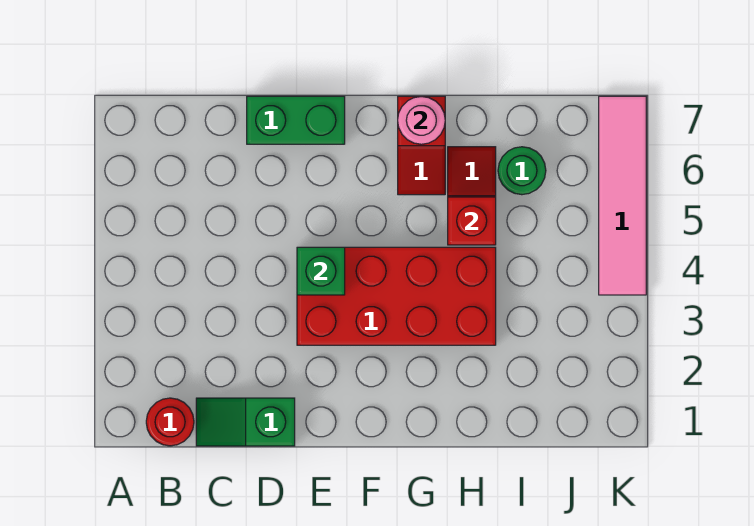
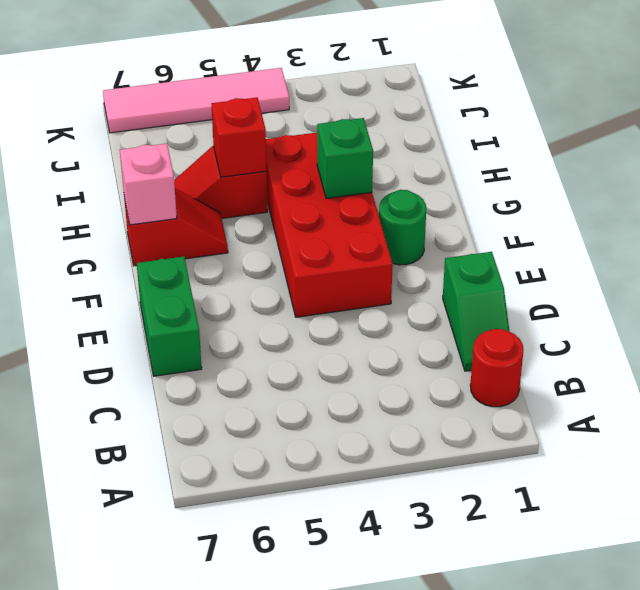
green 1x1 brick [297,247,345,295] -> green 1x1 brick moved to [317,118,373,199]
pink 1x1 round brick [398,96,445,144] -> pink 1x1 brick [120,144,177,225]
green 1x1 round brick [498,147,546,195] -> green 1x1 round brick moved to [379,190,426,265]

